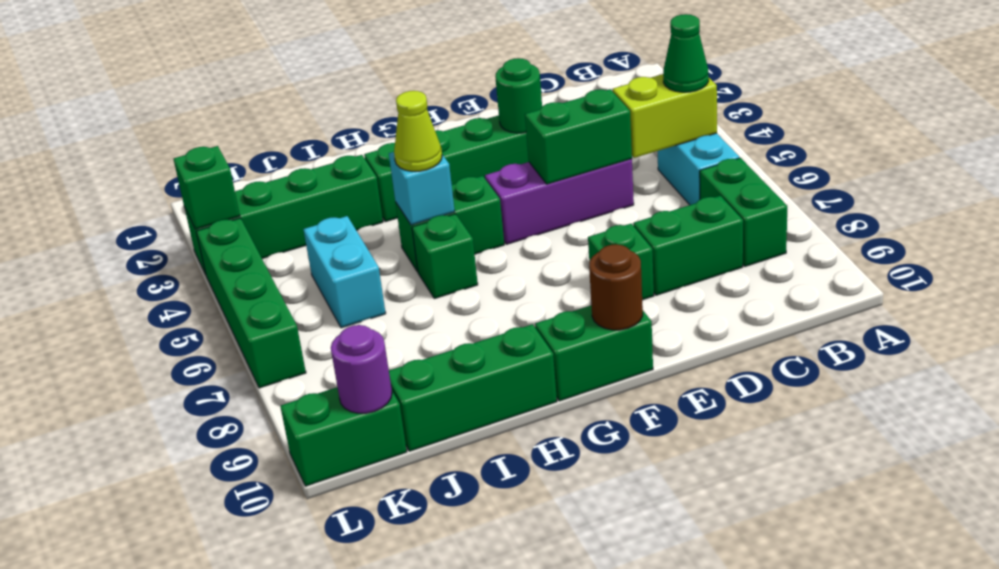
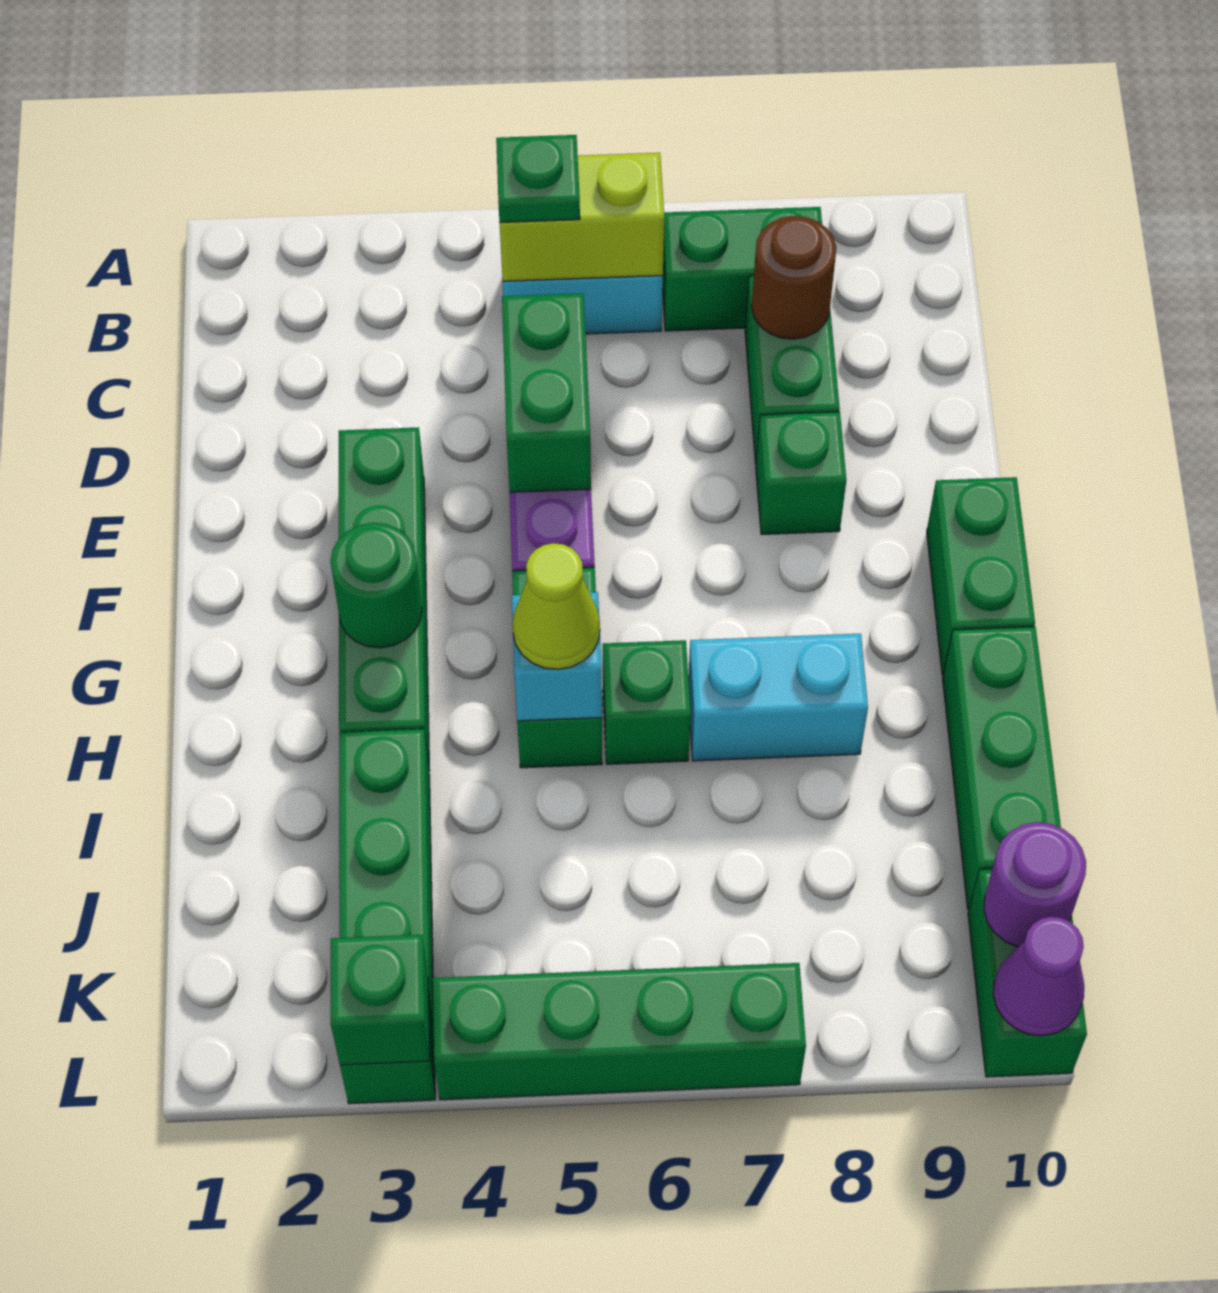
lime 1x2 brick [613,74,717,158] -> lime 1x2 brick turned to [500,153,664,281]
green 1x1 cone [663,14,709,92] -> green 1x1 plate [496,135,580,223]
green 1x1 round brick [495,58,542,133] -> green 1x1 round brick moved to [330,523,422,648]
brown 1x1 round brick [589,244,643,330] -> brown 1x1 round brick moved to [752,216,836,339]
cyan 1x2 brick [303,216,386,328] -> cyan 1x2 brick moved to [688,634,868,761]
none -> purple 1x1 cone [993,917,1084,1036]

